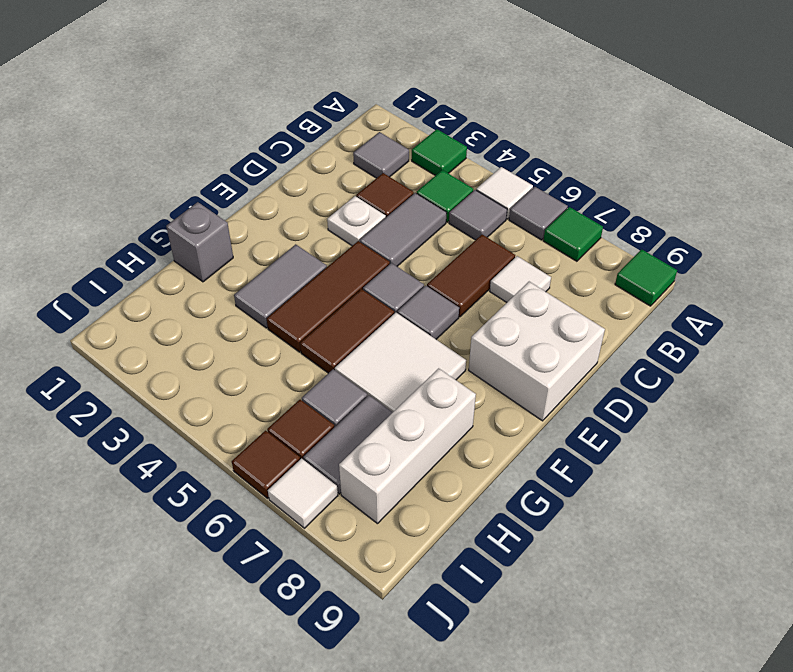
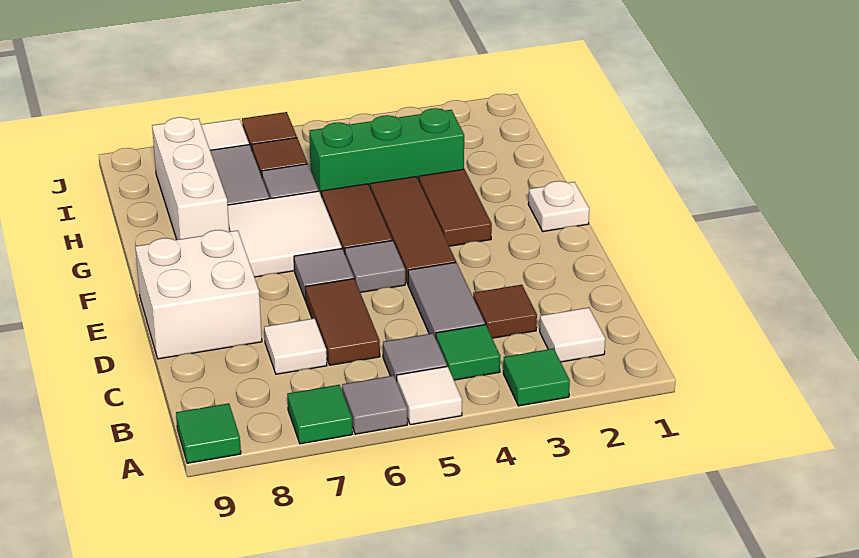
grey 1x1 tile [353,132,409,178] -> white 1x1 tile [540,308,605,362]
white 1x1 plate [327,196,386,246] -> white 1x1 plate moved to [528,181,589,231]
grey 1x2 tile [234,244,327,328] -> brown 1x2 tile [419,169,492,246]
grey 1x1 brick [166,202,233,282] -> none
none -> green 1x3 brick [309,108,464,197]

